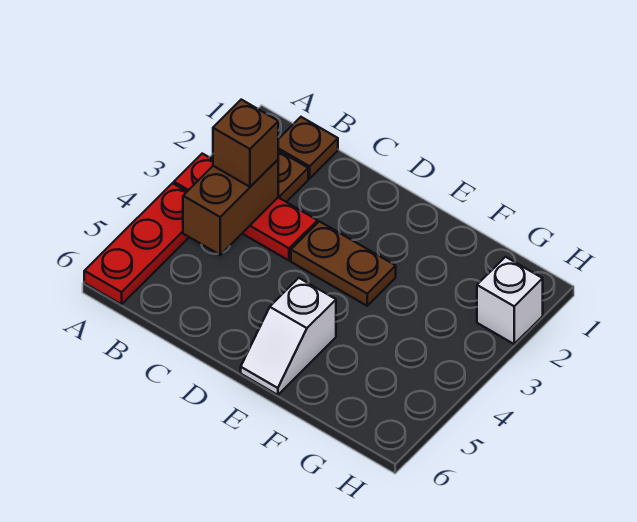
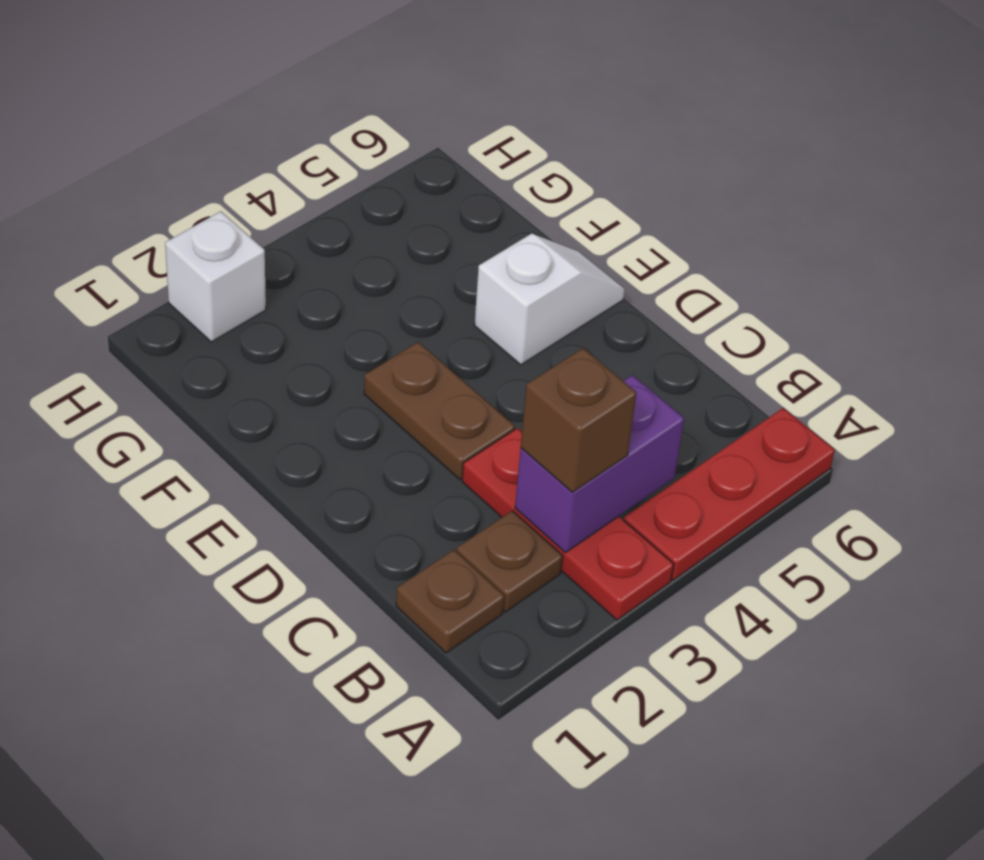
brown 1x2 brick [183,160,278,255] -> purple 1x2 brick [515,375,684,553]

